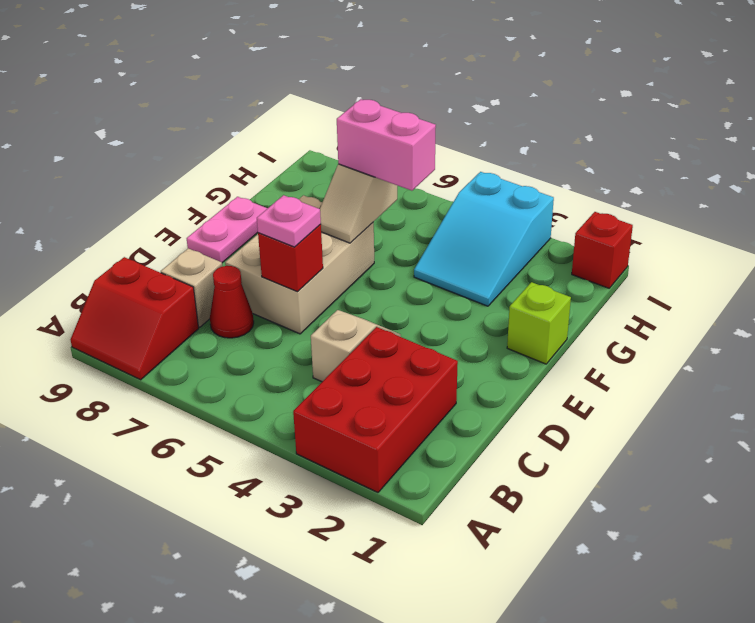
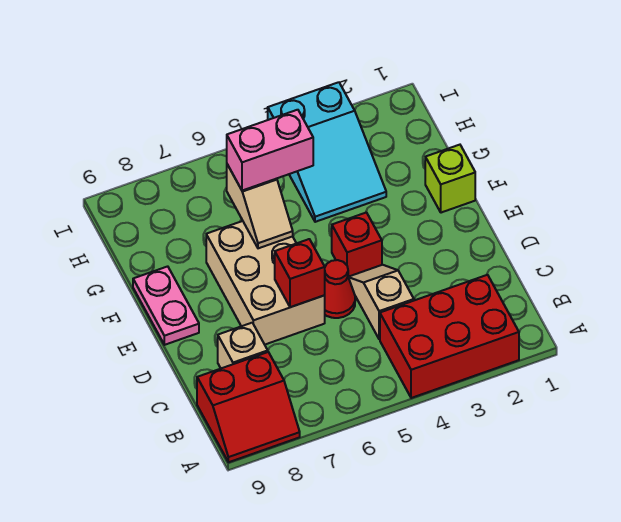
red 2x3 brick [293,327,458,492] -> red 2x3 brick turned to [380,275,519,398]
red 1x1 cone [210,266,254,338] -> red 1x1 cone moved to [325,260,355,318]
pink 1x1 plate [257,195,321,247] -> none
red 1x1 brick [572,212,633,288] -> red 1x1 brick moved to [332,212,382,277]

